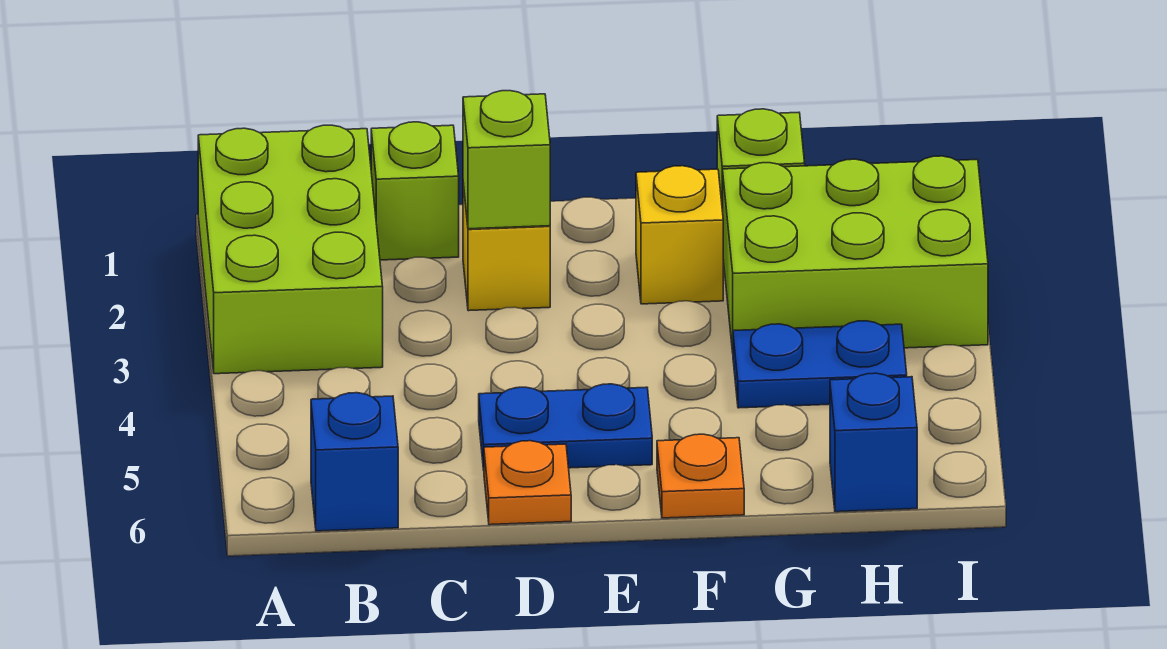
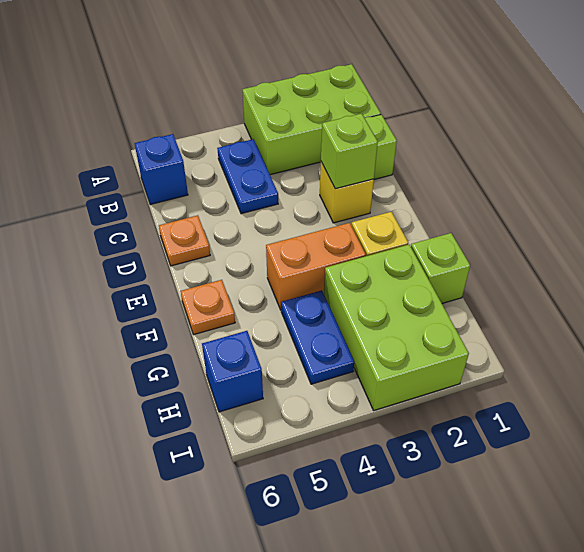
blue 1x2 plate [479,384,652,470] -> blue 1x2 plate moved to [217,139,278,214]
none -> orange 1x2 brick [266,223,366,310]

